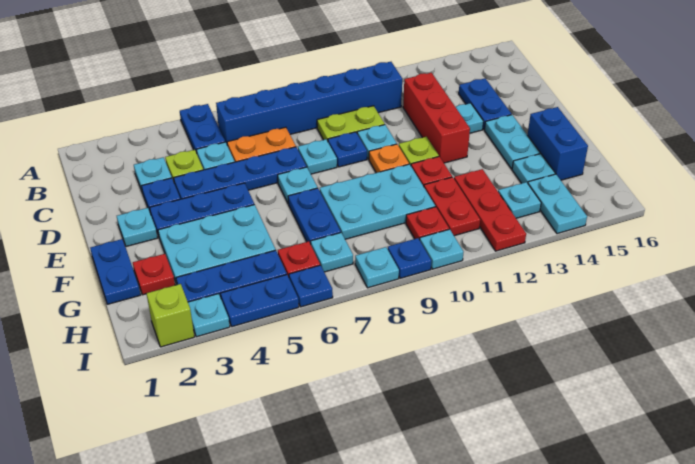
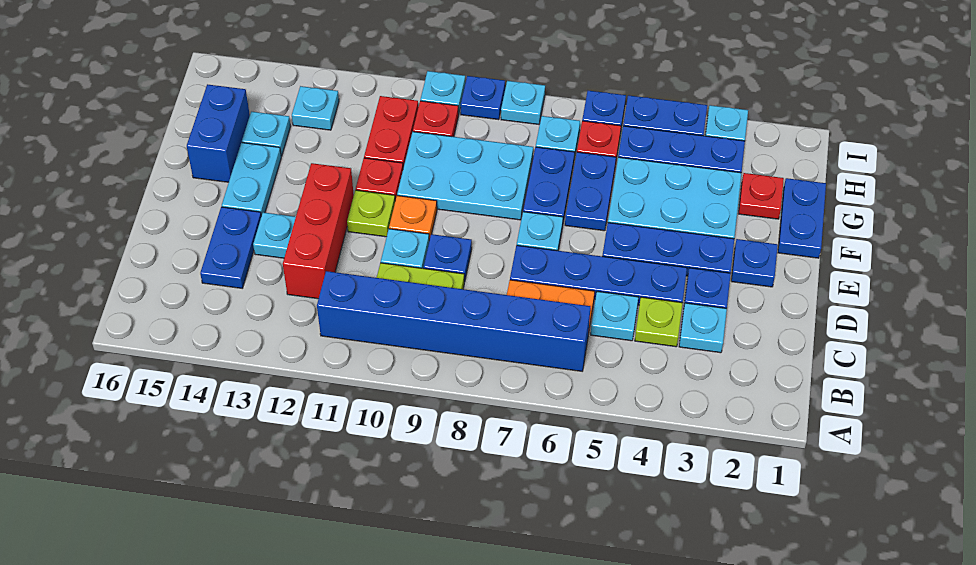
blue 1x2 plate [180,104,225,153] -> blue 1x2 plate moved to [565,152,616,231]
cyan 1x1 plate [298,139,337,174] -> none
cyan 1x1 plate [117,208,157,246] -> blue 1x1 plate [731,239,778,287]
red 1x3 plate [454,169,526,251] -> none
cyan 1x2 plate [528,174,587,234] -> none
lime 1x1 brick [146,284,194,347] -> none

